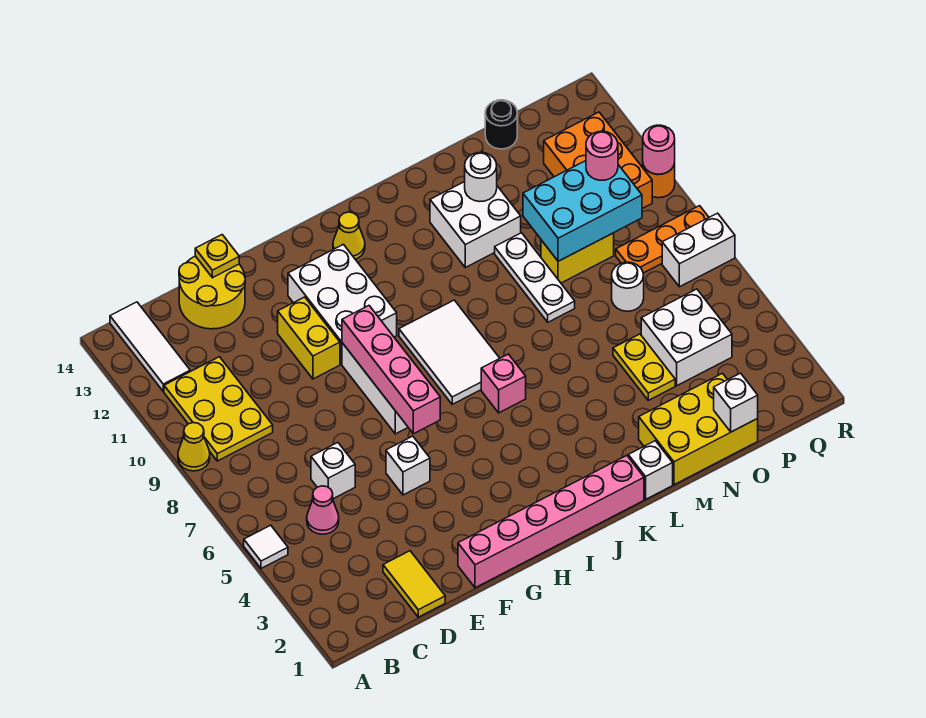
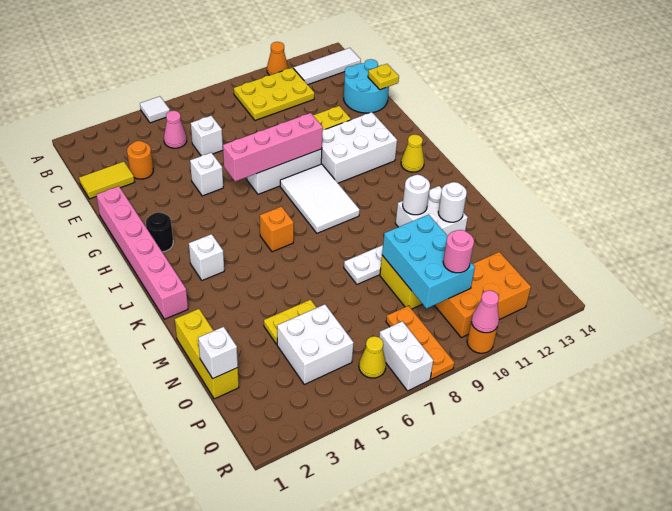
yellow 1x1 cone [178,423,210,471] -> yellow 1x1 cone moved to [359,336,386,378]
none -> orange 1x1 cone [267,42,288,75]
none -> orange 1x1 round brick [127,141,153,179]
yellow 2x2 round brick [179,256,245,329] -> cyan 2x2 round brick [344,59,389,113]
white 2x3 tile [399,300,500,404] -> white 2x3 tile turned to [280,164,360,233]
pink 1x1 brick [481,354,526,413] -> orange 1x1 brick [260,207,294,252]
white 1x1 brick [628,441,673,499] -> white 1x1 brick moved to [189,234,224,280]
yellow 2x3 brick [639,373,758,485] -> yellow 1x3 brick [175,309,239,399]
white 1x1 round brick [612,262,644,311] -> white 1x1 round brick moved to [403,175,430,215]
black 1x1 round brick [485,100,517,149] -> black 1x1 round brick moved to [146,212,173,252]
pink 1x1 round brick [643,125,675,174] -> pink 1x1 cone [471,290,499,333]

